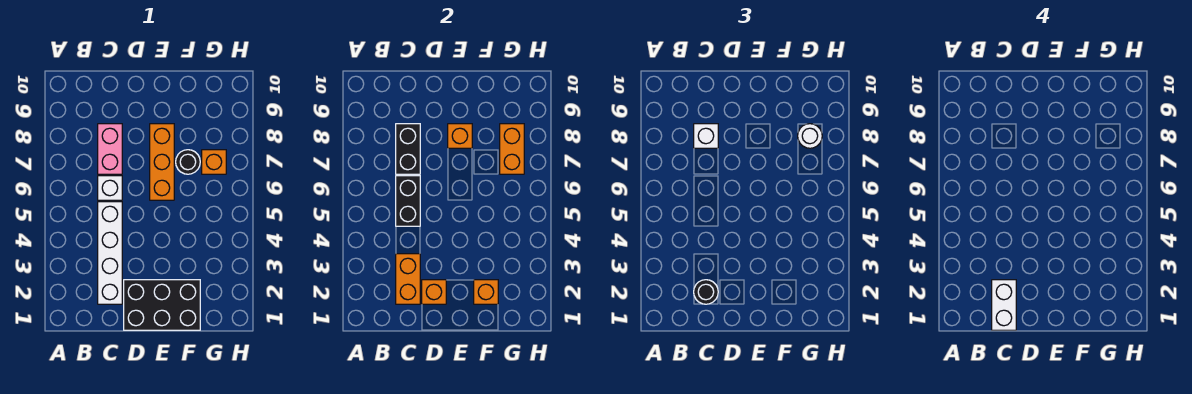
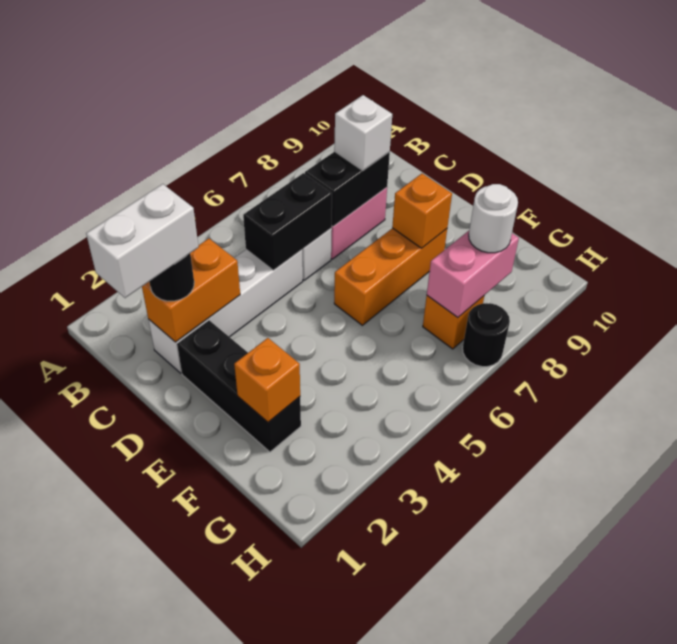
black 2x3 brick [124,280,200,330] -> black 1x3 brick [177,320,301,452]
orange 1x1 brick [422,280,446,304] -> none
black 1x1 round brick [176,150,200,174] -> black 1x1 round brick moved to [463,303,510,367]
orange 1x2 brick [500,124,524,174] -> pink 1x2 brick [427,231,519,317]

